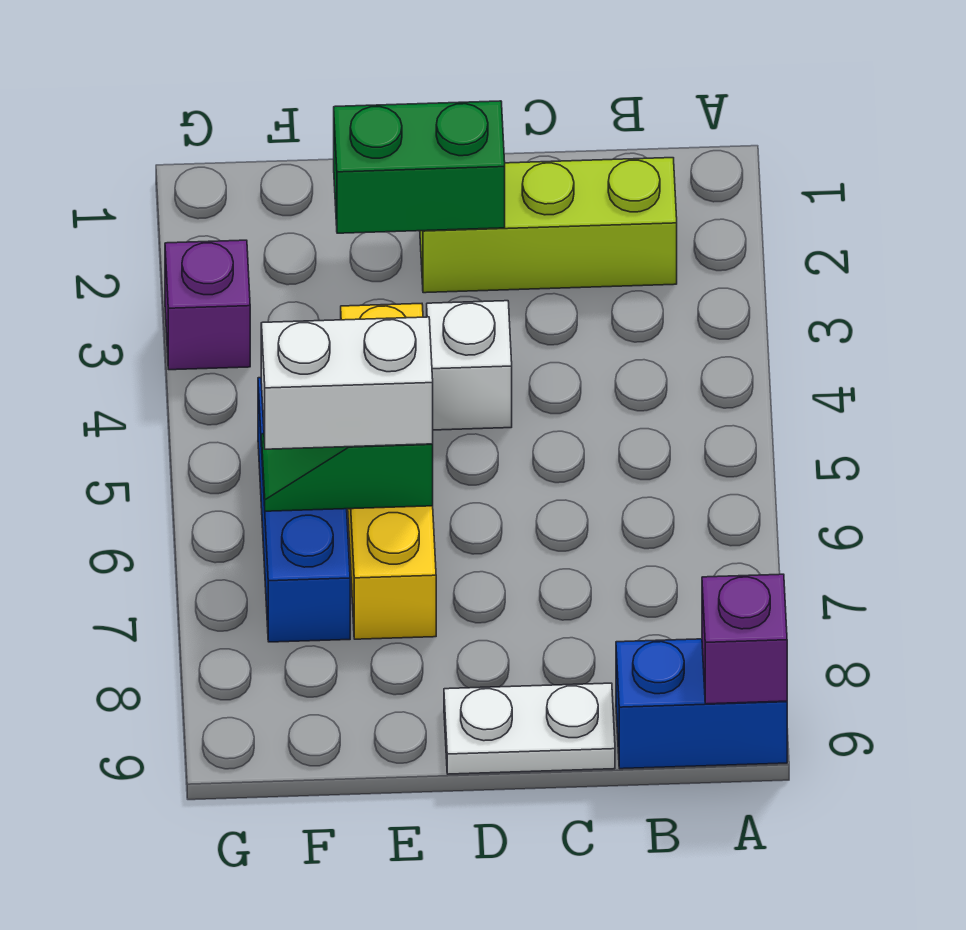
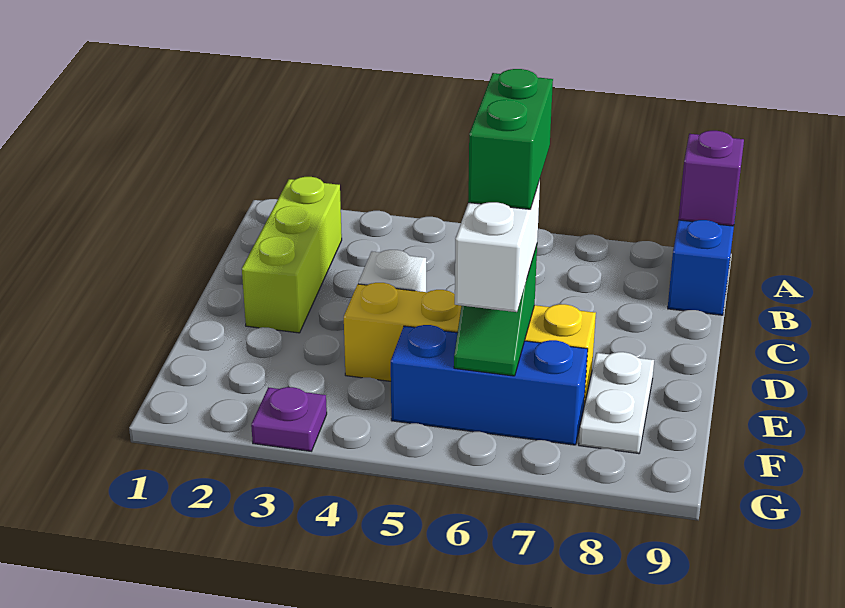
white 1x2 plate [444,683,615,774] -> white 1x2 plate moved to [579,352,654,454]
green 1x2 brick [334,101,505,233] -> green 1x2 brick moved to [468,69,553,209]
purple 1x1 brick [165,240,250,370] -> purple 1x1 plate [251,387,327,451]

